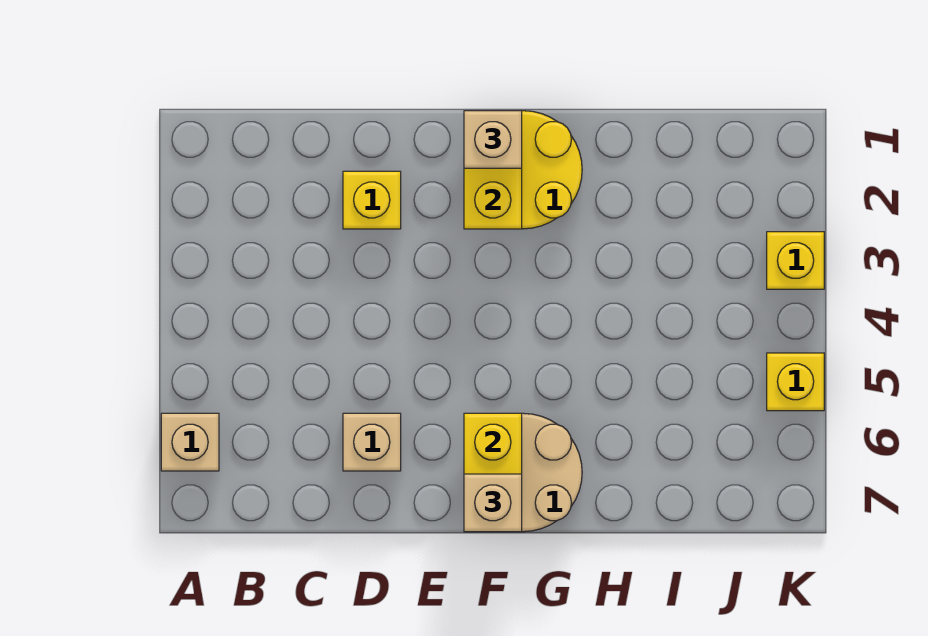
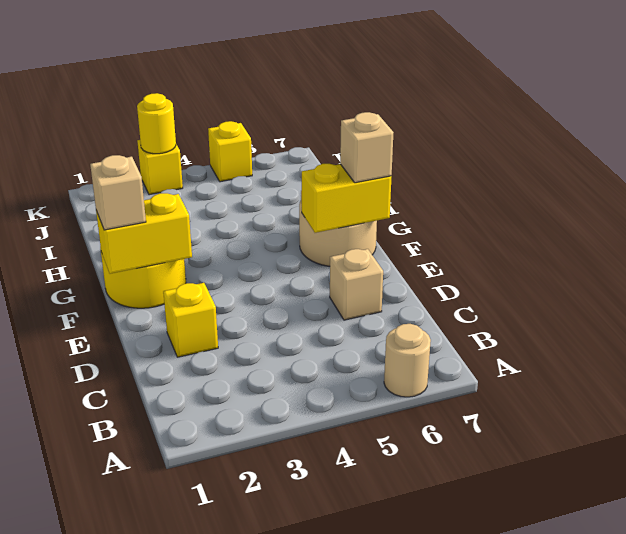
tan 1x1 brick [161,413,219,471] -> tan 1x1 round brick [384,324,431,397]
none -> yellow 1x1 round brick [137,93,176,154]

